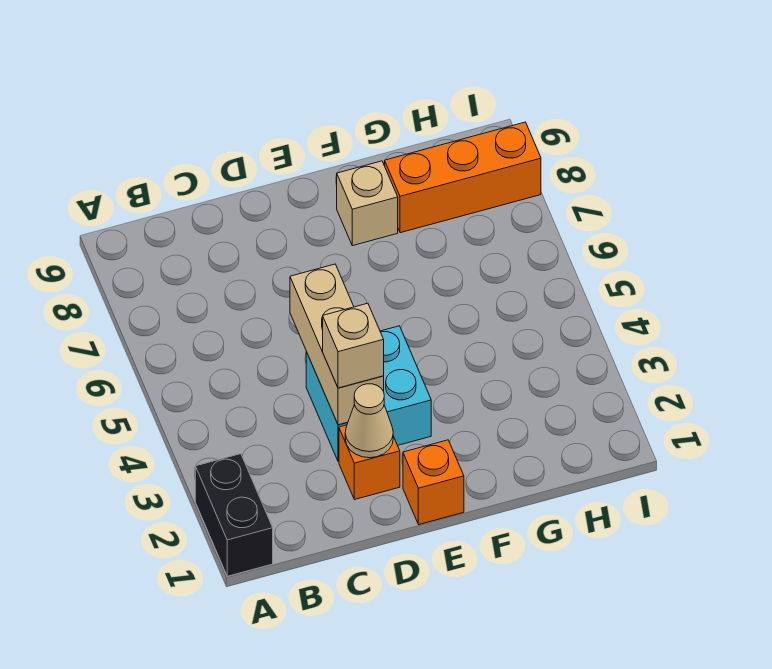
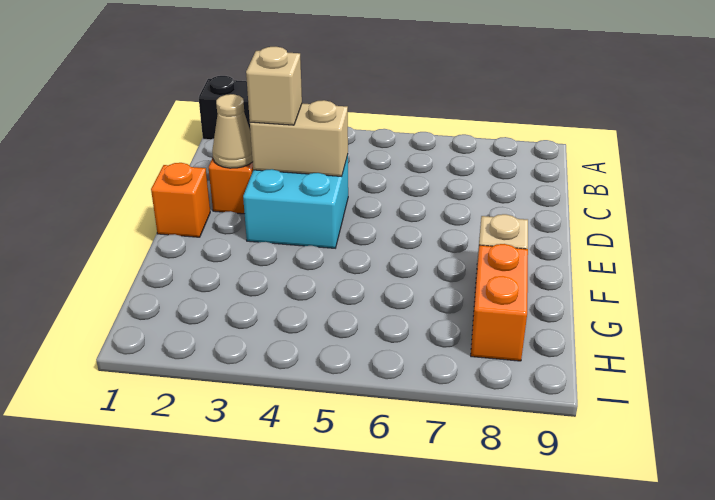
tan 1x3 brick [290,264,384,425] -> tan 1x2 brick [250,100,348,176]
orange 1x3 brick [385,122,541,233] -> orange 1x2 brick [471,244,528,361]

